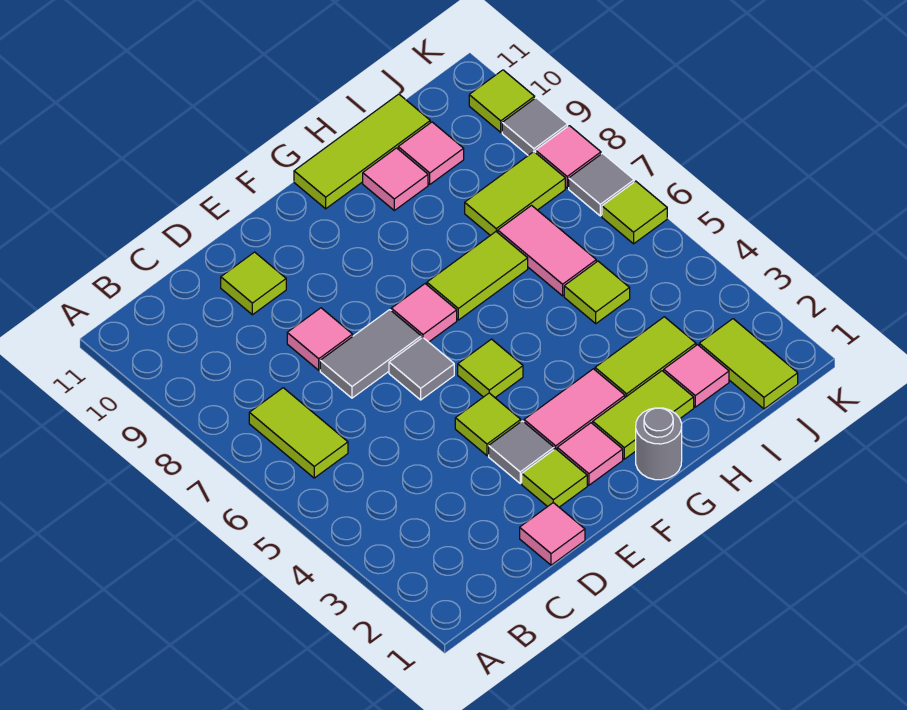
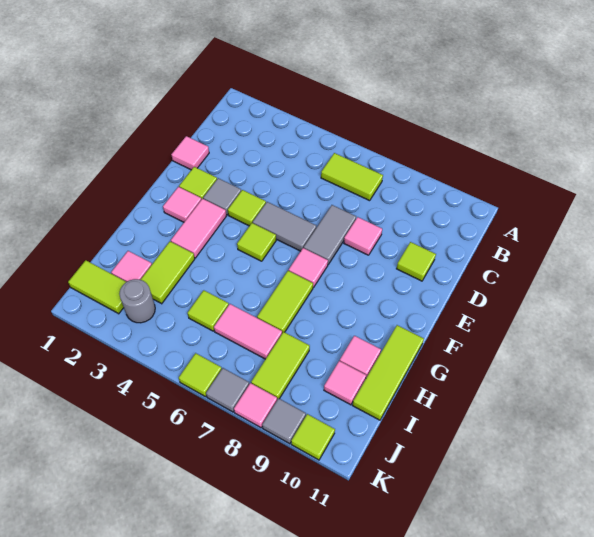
grey 1x1 tile [389,338,454,400] -> grey 1x2 tile [253,202,316,251]
grey 1x1 round brick [636,408,682,480] -> grey 1x1 round brick moved to [119,279,155,323]
lime 1x2 tile [593,371,694,459] -> none

